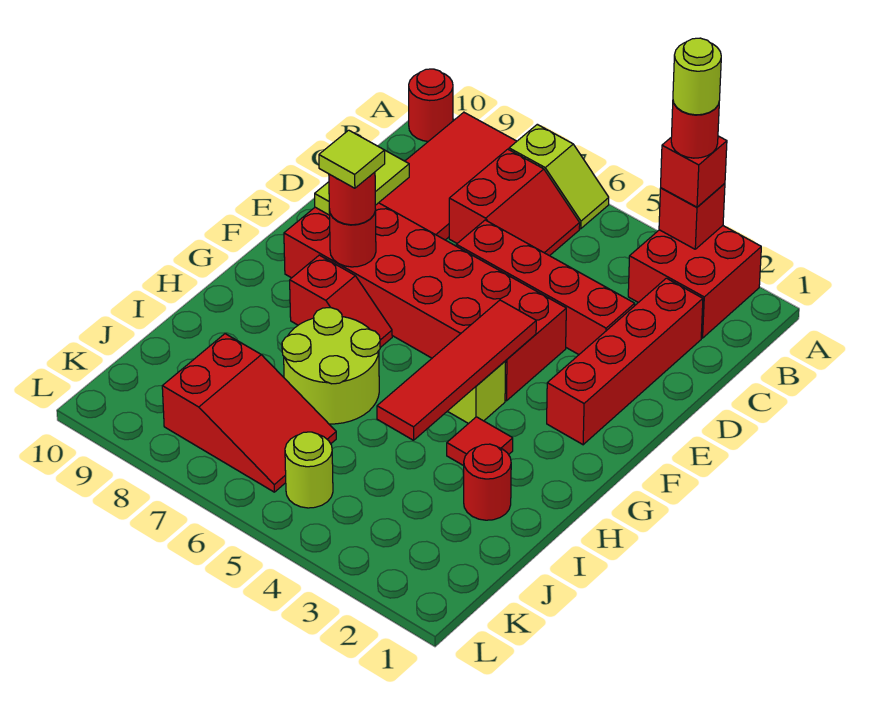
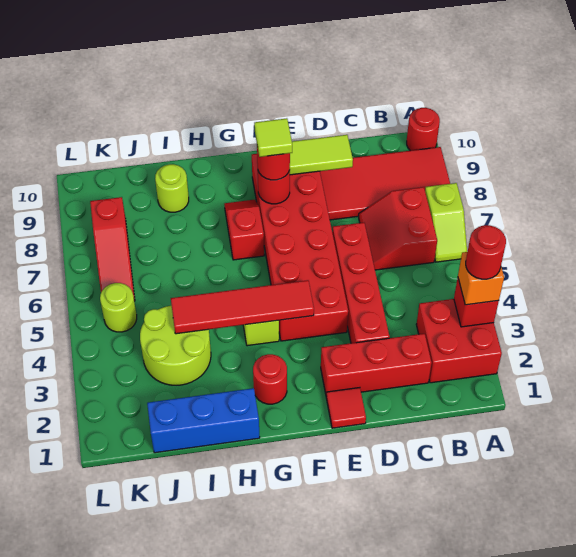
red 1x1 brick [661,136,727,207] -> orange 1x1 brick [458,252,504,305]
lime 1x1 round brick [673,38,721,115] -> lime 1x1 round brick moved to [155,164,189,212]
red 2x2 slope [449,149,580,256] -> red 2x2 slope turned to [359,187,437,270]
red 1x4 brick [547,278,703,445] -> red 1x3 brick [321,334,432,396]
red 1x2 slope [290,255,392,348] -> red 1x2 slope turned to [224,200,264,260]
none -> blue 1x3 brick [147,388,260,453]
red 1x1 tile [447,417,513,466] -> red 1x1 tile moved to [326,388,366,428]
lime 2x2 round brick [282,307,380,424] -> lime 2x2 round brick moved to [140,306,211,385]
red 1x1 round brick [464,444,511,520] -> red 1x1 round brick moved to [253,354,287,404]
red 2x3 slope [162,334,336,492] -> red 1x3 slope [90,197,135,301]

